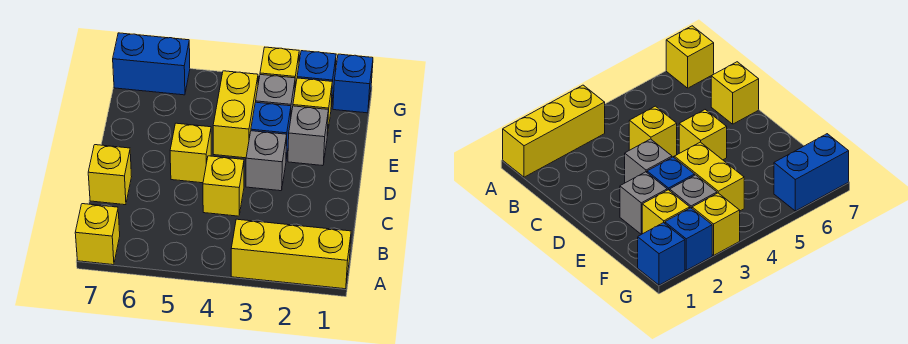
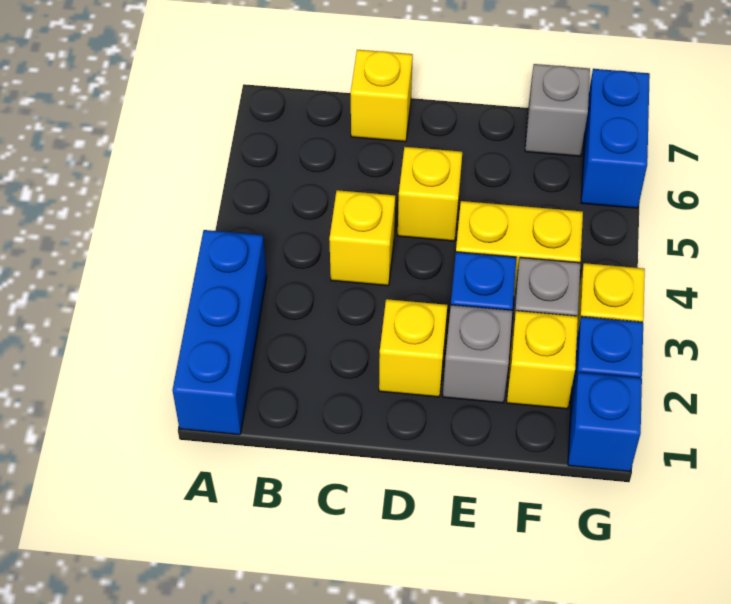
yellow 1x3 brick [231,219,351,289] -> blue 1x3 brick [172,230,267,435]
yellow 1x1 brick [75,204,120,265] -> yellow 1x1 brick moved to [379,299,447,397]
grey 1x1 brick [246,131,287,191] -> grey 1x1 brick moved to [525,64,590,156]

